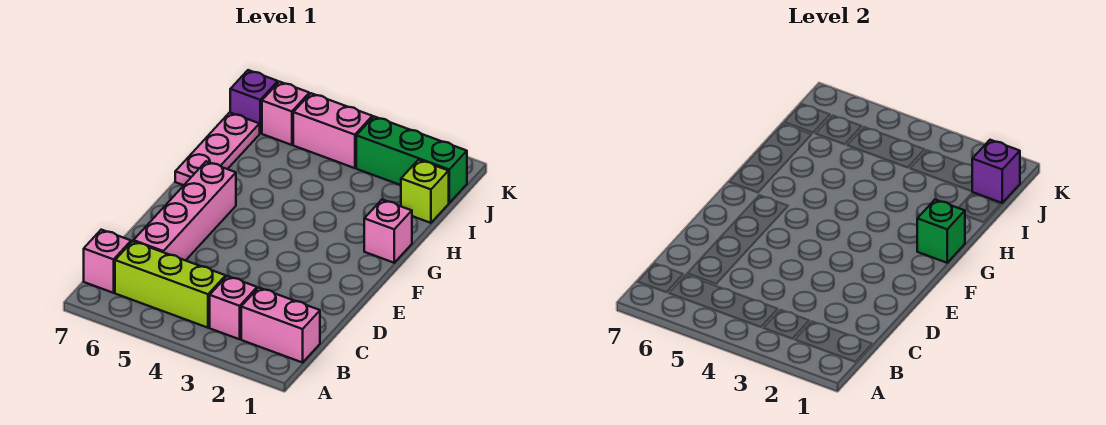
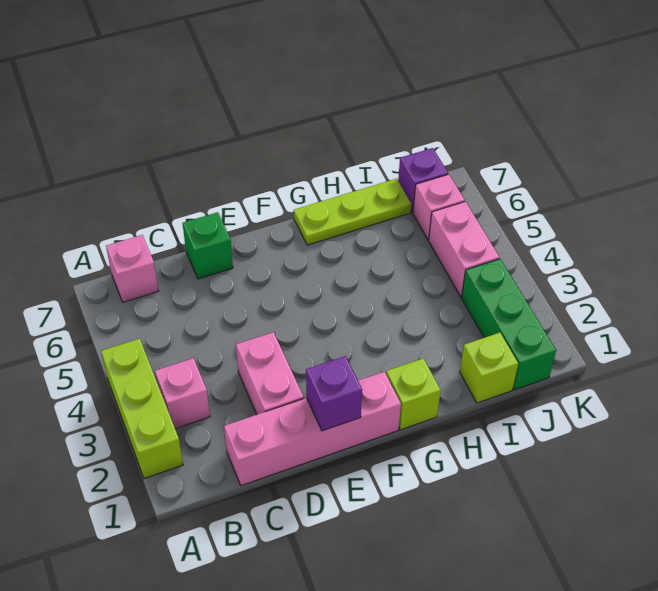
pink 1x2 brick [241,288,320,363] -> pink 1x2 brick moved to [236,332,304,414]
lime 1x3 brick [115,241,226,328] -> lime 1x3 brick moved to [101,339,183,478]
pink 1x4 brick [134,161,236,261] -> pink 1x4 brick moved to [224,372,401,486]
pink 1x1 brick [364,200,412,263] -> lime 1x1 brick [386,358,441,430]
green 1x1 brick [917,200,965,263] -> green 1x1 brick moved to [183,212,233,279]
pink 1x3 plate [175,113,260,185] -> lime 1x3 plate [294,179,411,245]
purple 1x1 brick [972,140,1020,203] -> purple 1x1 brick moved to [306,356,362,431]

